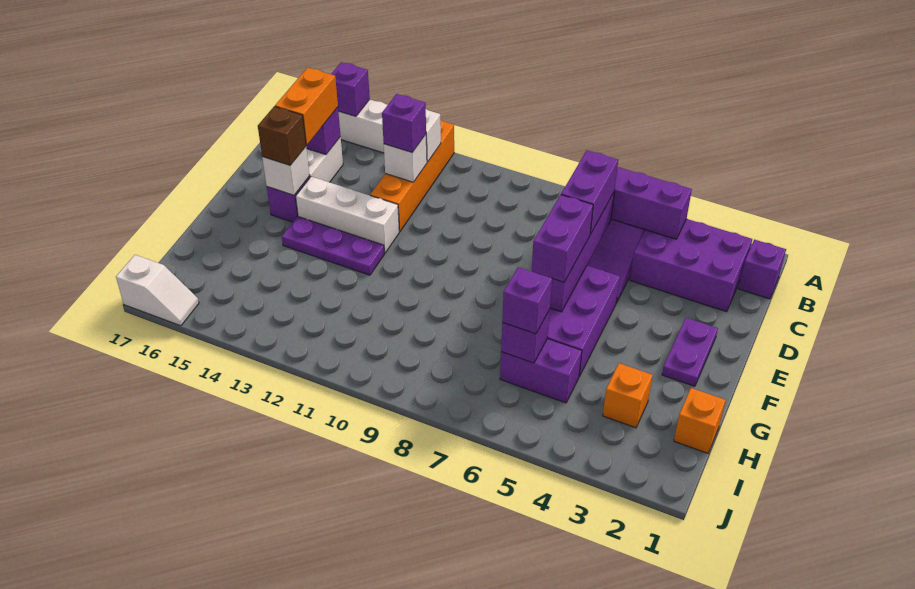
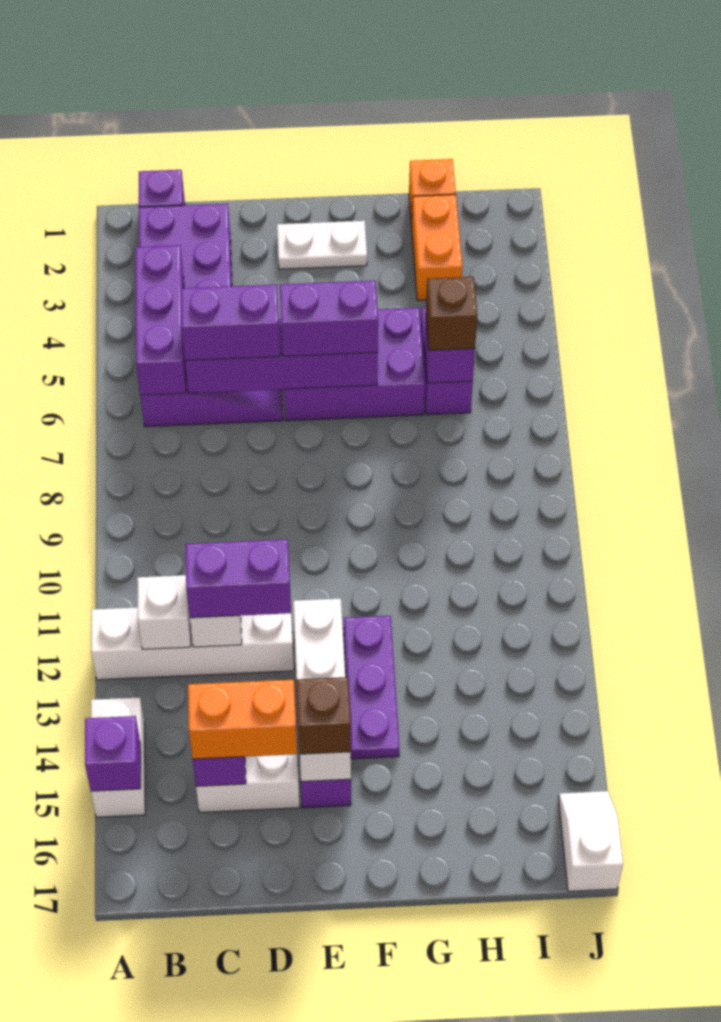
orange 1x4 brick [370,120,454,232] -> white 1x4 brick [91,607,294,680]
purple 1x1 brick [382,94,426,152] -> purple 1x2 brick [185,539,291,618]
purple 1x2 plate [662,318,718,386] -> white 1x2 plate [277,221,367,269]
orange 1x1 brick [603,363,653,428] -> orange 1x2 brick [412,195,462,300]
purple 1x1 brick [502,267,552,334] -> brown 1x1 brick [426,277,477,350]

